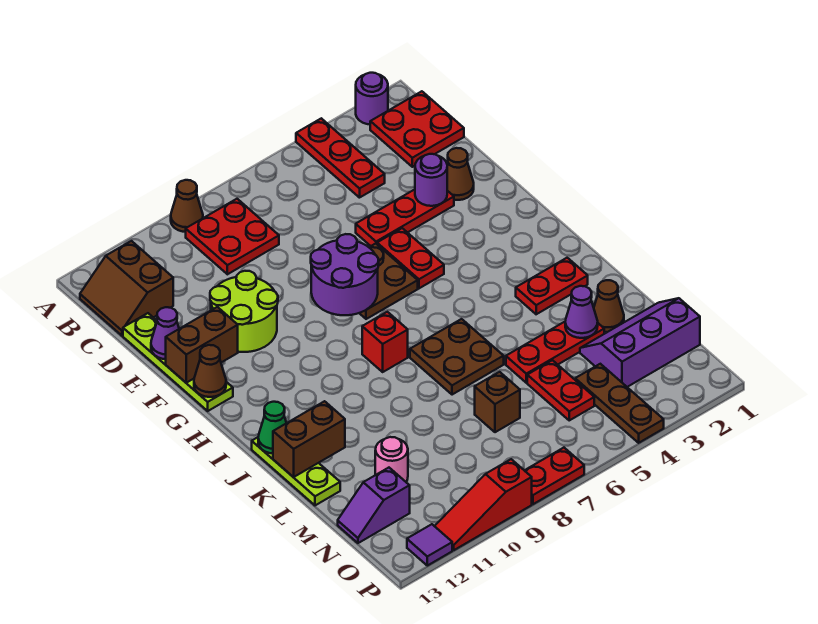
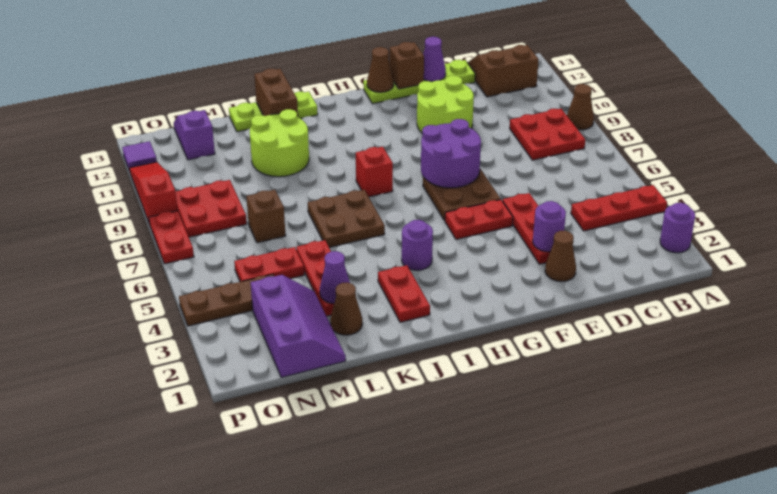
red 2x2 plate [370,91,464,167] -> red 2x2 plate moved to [176,180,247,237]
brown 1x2 brick [166,307,238,383] -> brown 1x1 brick [390,42,424,89]
none -> purple 1x1 round brick [402,220,433,270]
green 1x1 cone [258,402,286,454] -> none
none -> lime 2x2 round brick [250,109,309,177]
pink 1x1 round brick [375,437,408,482] -> none

